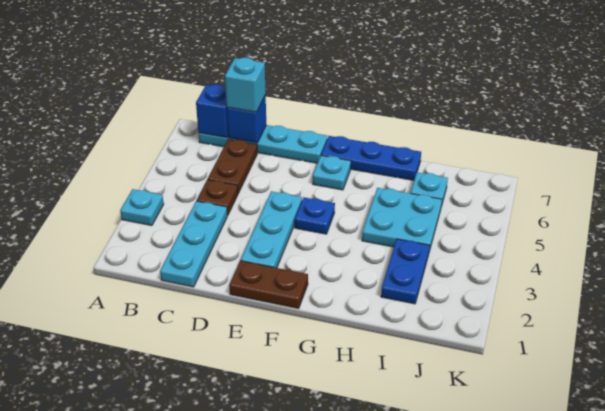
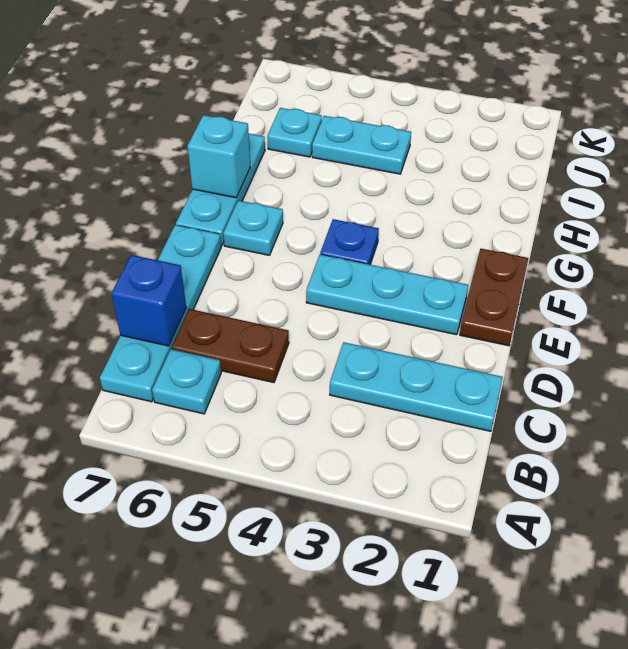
cyan 1x1 plate [120,189,164,226] -> cyan 1x1 plate moved to [152,349,221,414]
blue 1x1 brick [196,85,228,138] -> none
brown 1x1 plate [197,180,238,215] -> none
cyan 1x1 brick [225,58,266,112] -> cyan 1x1 brick moved to [188,115,250,198]
blue 1x3 plate [321,136,421,180] -> cyan 1x3 plate [176,134,265,246]
cyan 2x2 plate [362,188,442,252] -> cyan 1x2 plate [312,116,411,174]
blue 1x2 plate [381,239,430,304] -> none

